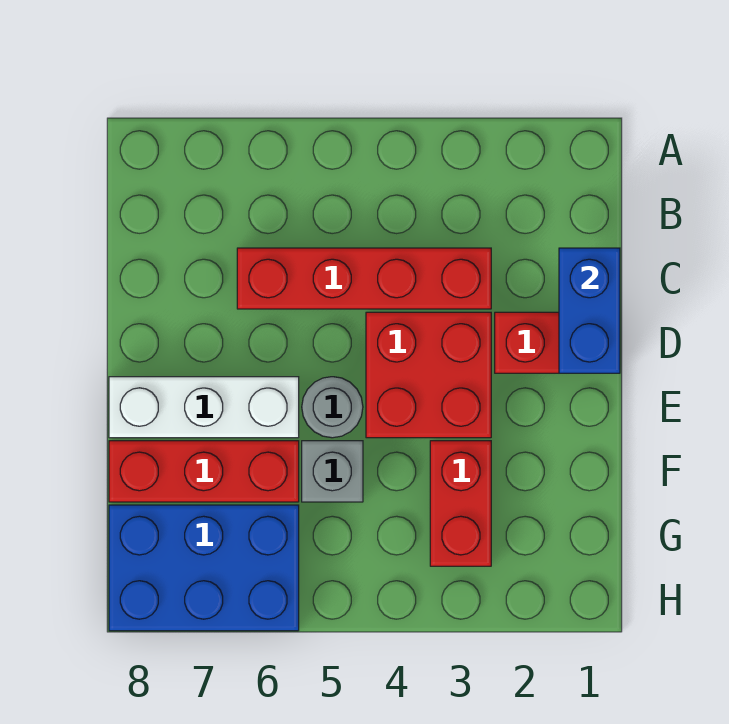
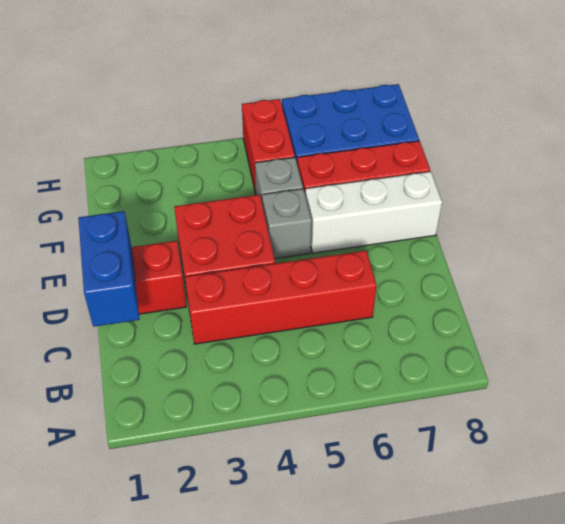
grey 1x1 round brick [302,377,363,438] -> grey 1x1 brick [262,189,312,259]
red 1x2 brick [430,441,491,566] -> red 1x2 brick moved to [242,99,295,193]

